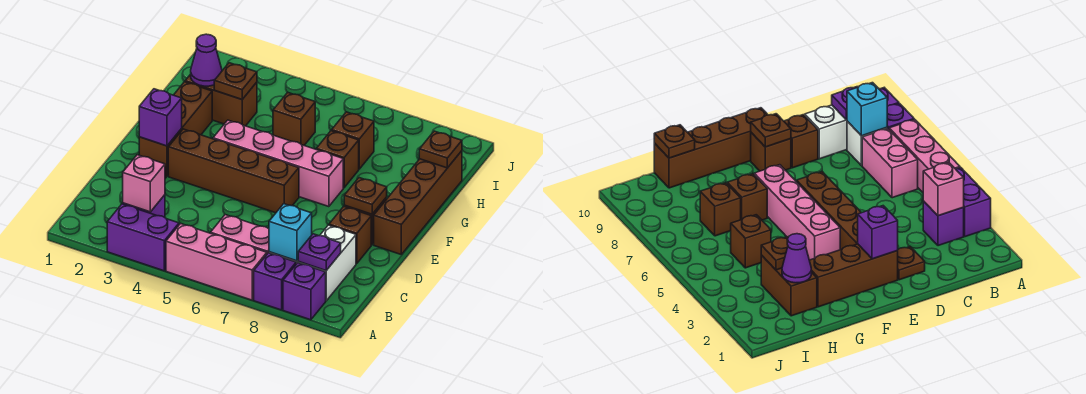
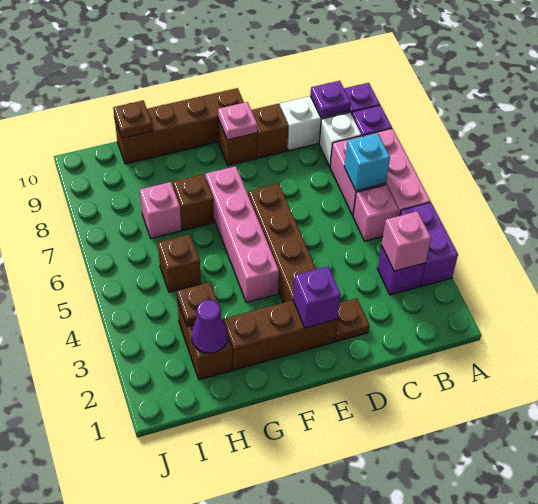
none -> pink 1x1 brick [353,185,399,241]
cyan 1x1 brick [269,204,312,261] -> cyan 1x1 brick moved to [344,133,390,191]
brown 1x1 plate [344,178,387,214] -> pink 1x1 plate [218,102,257,140]
brown 1x1 brick [332,112,374,169] -> pink 1x1 brick [140,182,182,238]

